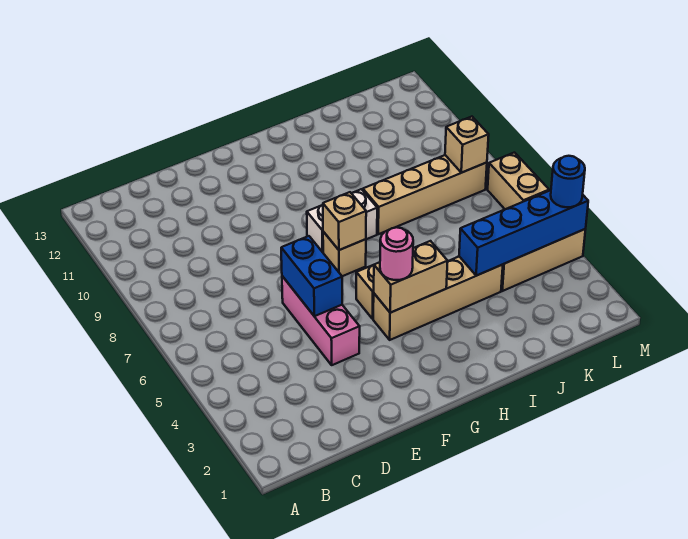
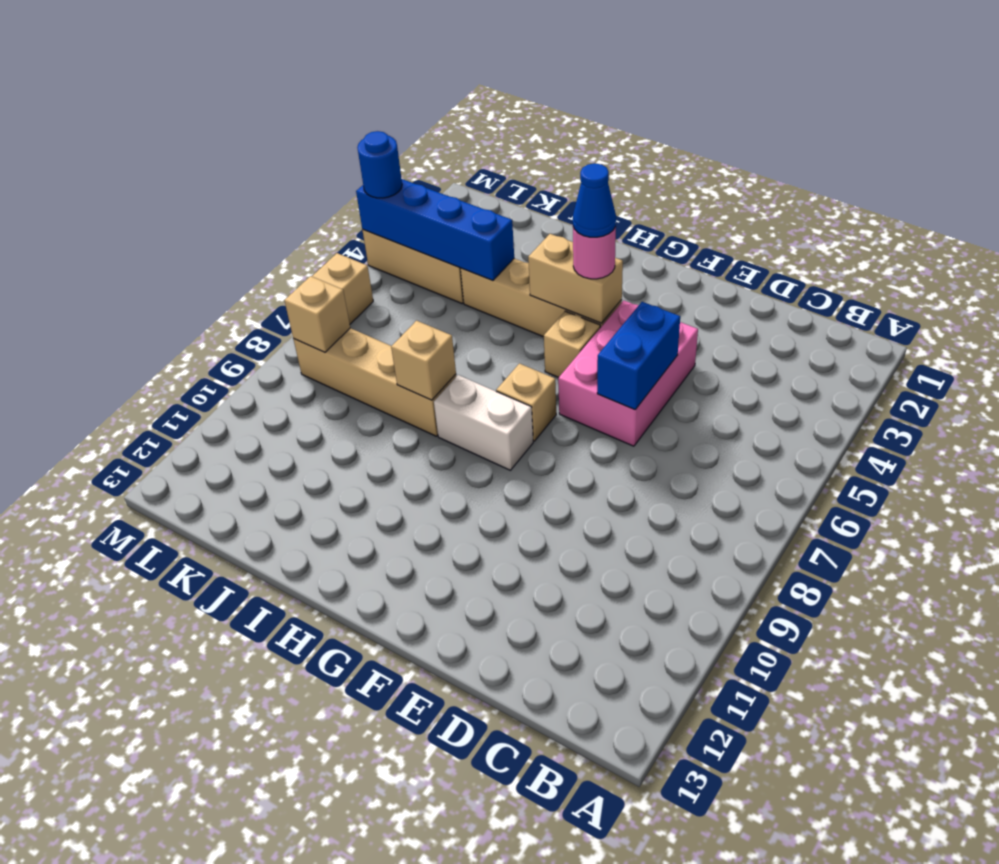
pink 1x3 brick [282,276,360,365] -> pink 2x3 brick [558,300,698,446]
none -> blue 1x1 cone [573,163,616,237]
tan 1x1 brick [323,192,366,250] -> tan 1x1 brick moved to [391,320,456,400]

